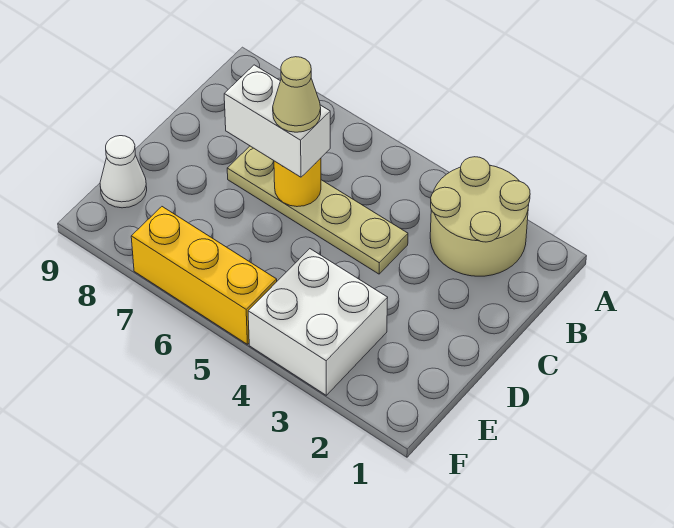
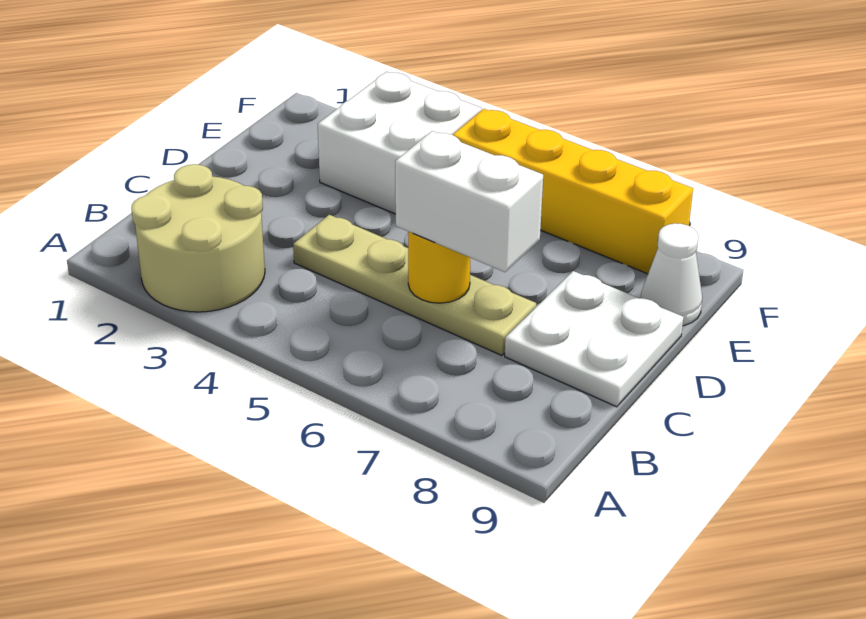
tan 1x1 cone [273,57,321,132] -> none
none -> white 2x2 plate [505,271,683,407]
yellow 1x3 brick [131,207,277,344] -> yellow 1x4 brick [453,109,693,274]

